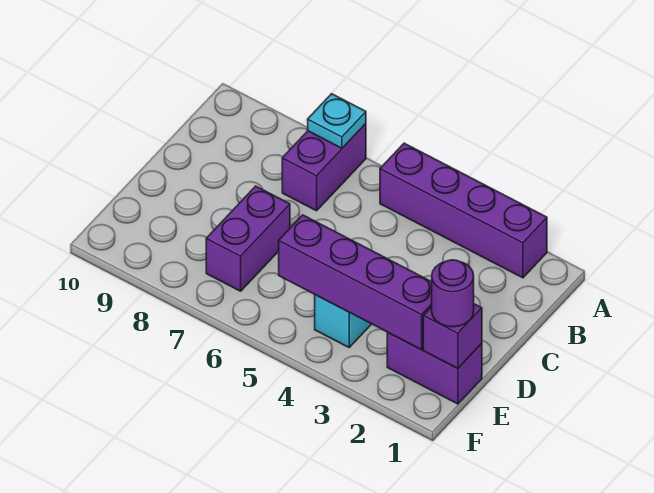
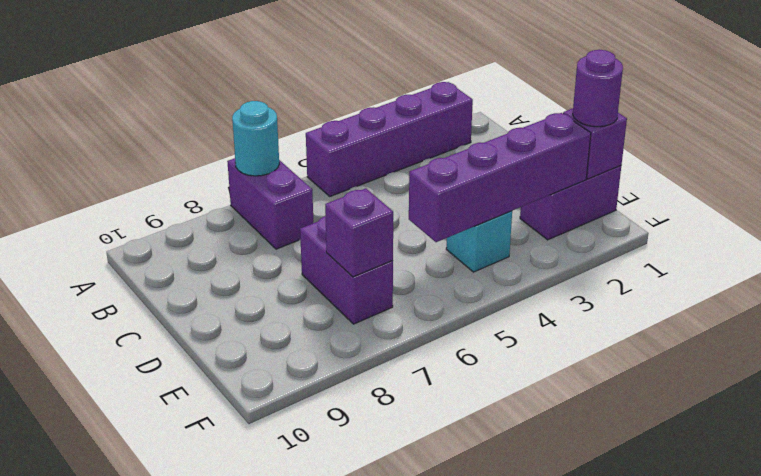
cyan 1x1 plate [308,94,366,148] -> cyan 1x1 round brick [232,101,279,176]
none -> purple 1x1 brick [325,188,393,277]

